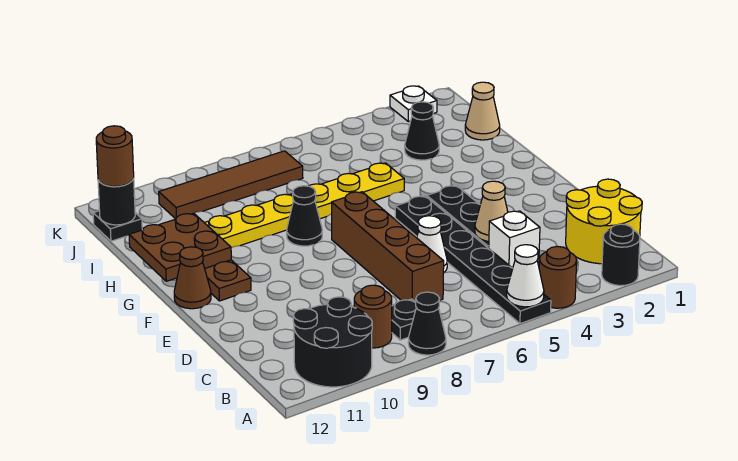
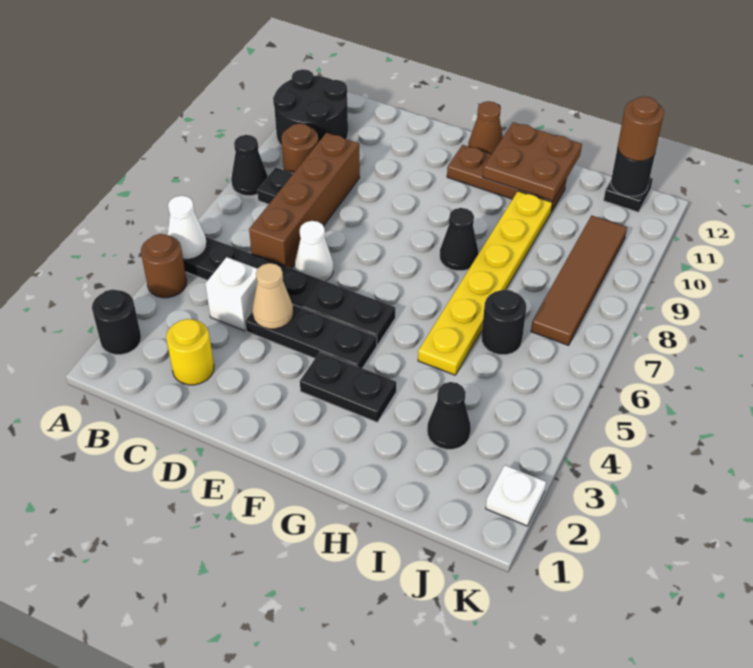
yellow 2x2 round brick [566,179,642,264] -> yellow 1x1 round brick [166,319,214,385]
brown 1x4 brick [332,192,444,302] -> brown 1x4 brick turned to [249,133,360,269]
none -> black 1x2 plate [300,352,396,422]
tan 1x1 cone [465,82,500,140] -> none
none -> black 1x1 round brick [481,290,526,355]

